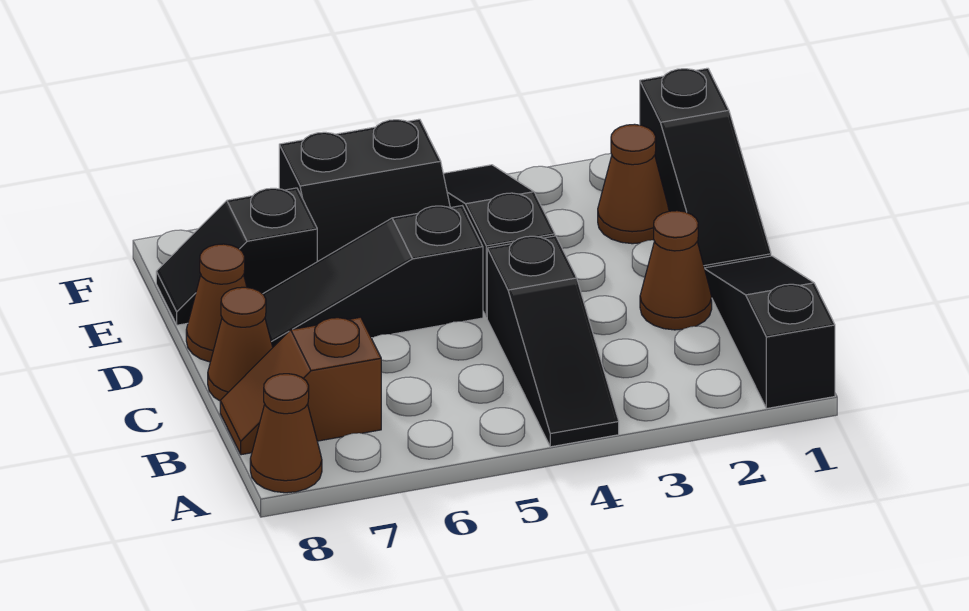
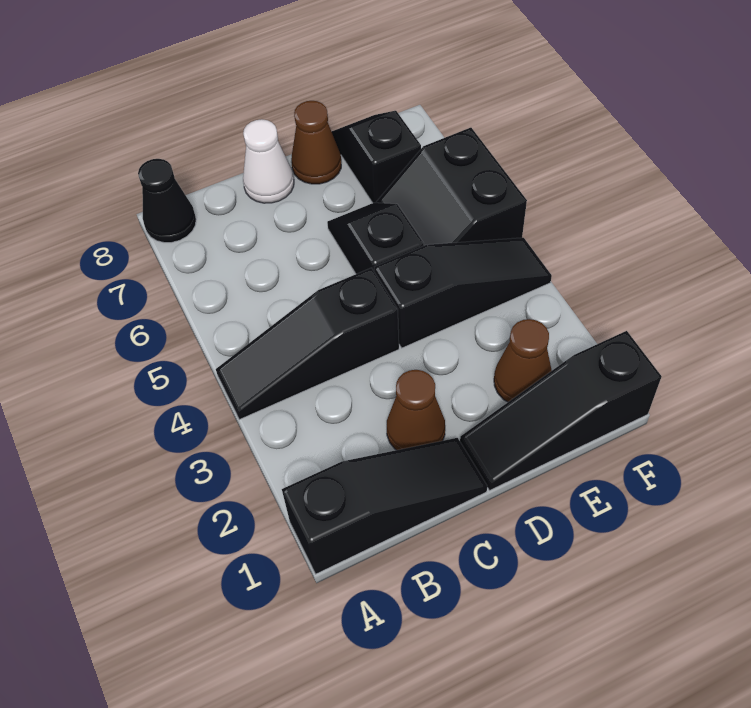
brown 1x1 cone [250,374,322,493] -> black 1x1 cone [138,159,196,243]
brown 1x2 slope [220,317,381,455] -> none
brown 1x1 cone [208,287,273,401] -> white 1x1 cone [243,119,294,203]
black 1x3 slope [263,206,483,347] -> black 1x2 slope [327,203,424,274]

